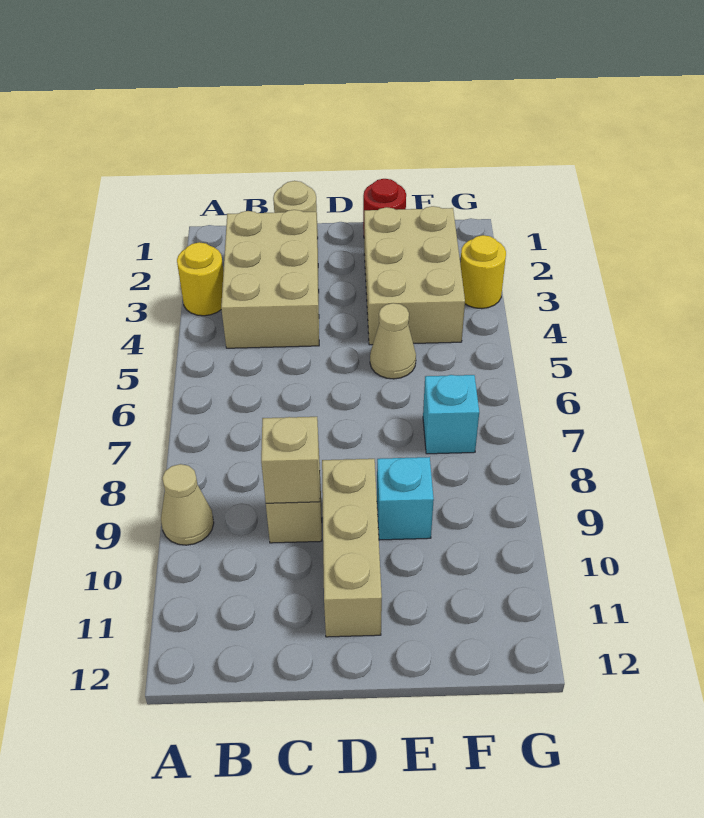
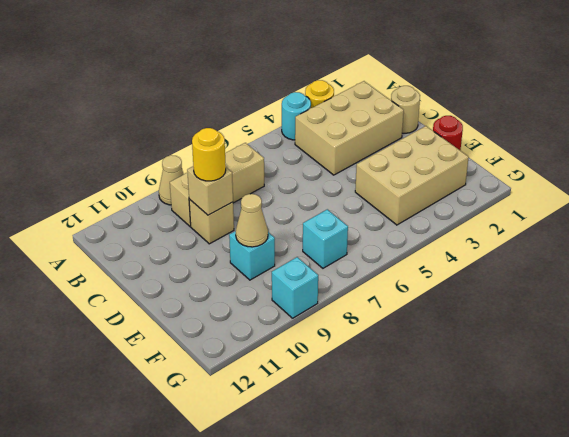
none -> cyan 1x1 round brick [282,92,311,140]
tan 1x3 brick [322,459,382,637] -> tan 1x3 brick moved to [170,143,264,226]
tan 1x1 cone [370,303,416,379] -> tan 1x1 cone moved to [236,194,268,247]
yellow 1x1 round brick [460,235,506,309] -> yellow 1x1 round brick moved to [192,128,226,181]
none -> cyan 1x1 brick [272,257,318,318]

